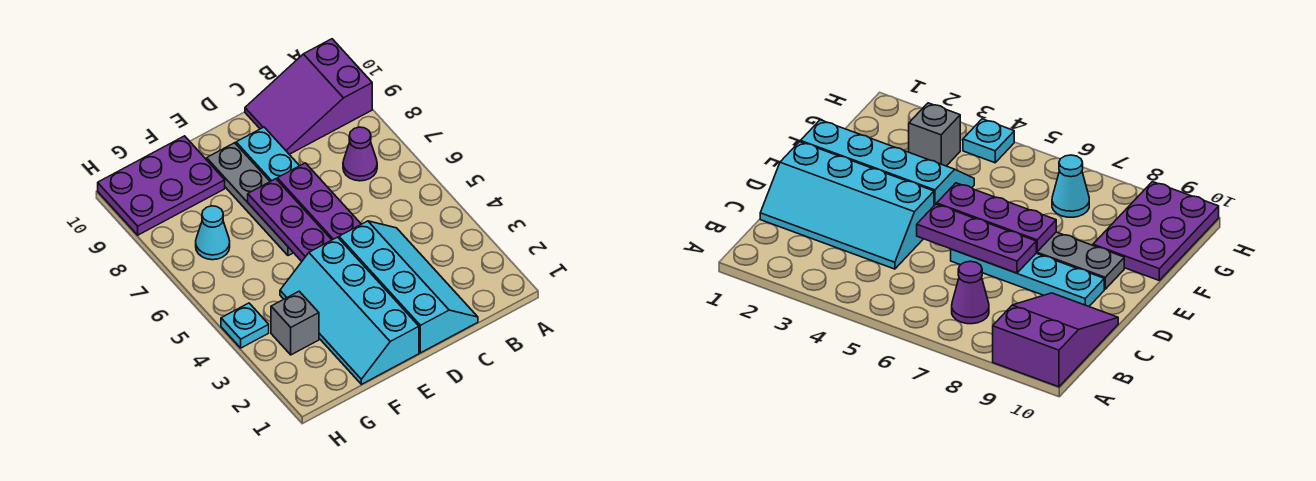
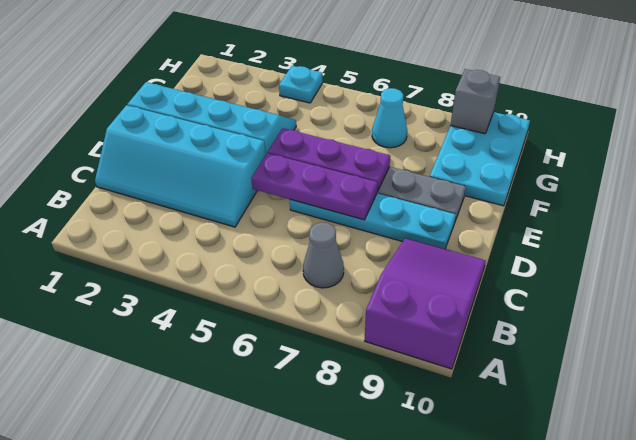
purple 1x1 cone [343,127,377,181] -> grey 1x1 cone [303,223,344,288]
purple 2x3 plate [98,136,225,235] -> cyan 2x3 plate [430,112,530,206]
grey 1x1 brick [271,291,319,355] -> grey 1x1 brick moved to [451,69,500,134]

